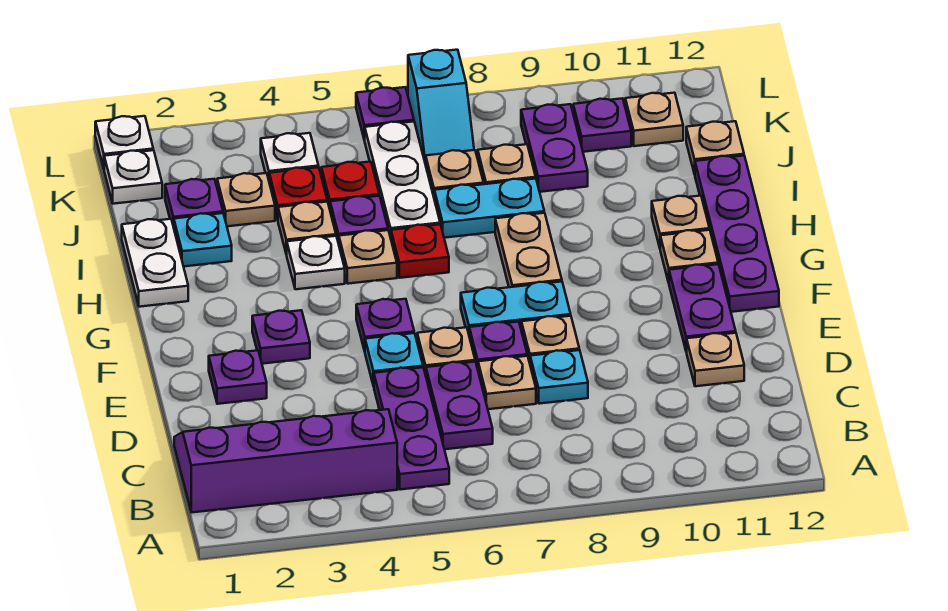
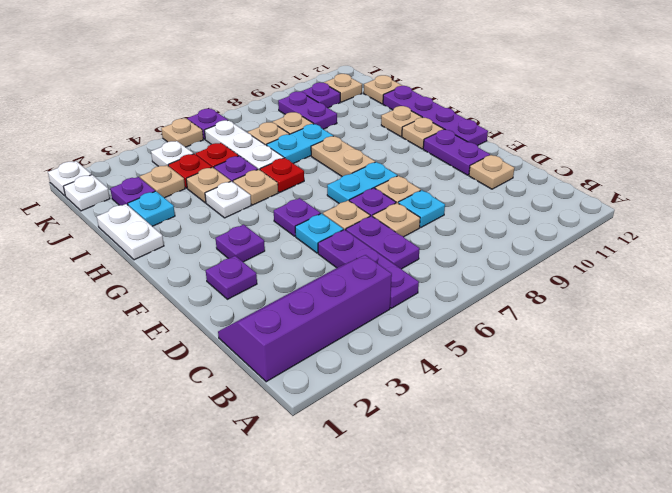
cyan 1x2 slope [408,50,474,165] -> none
none -> tan 1x1 plate [161,119,203,147]

